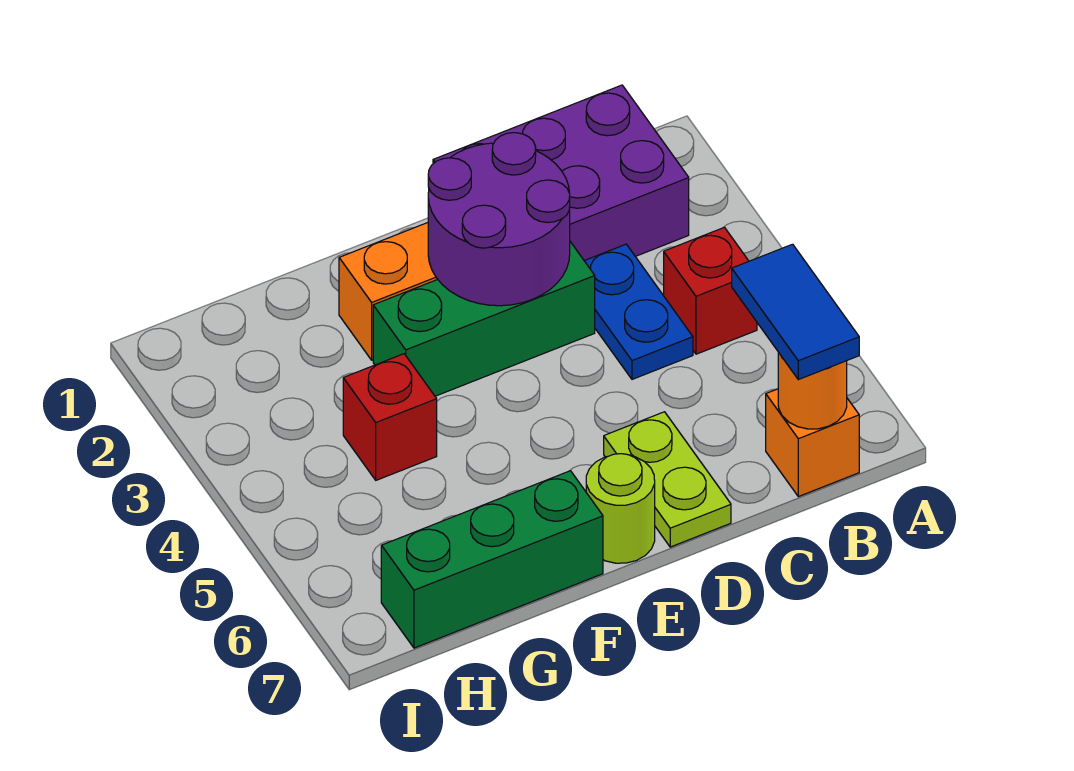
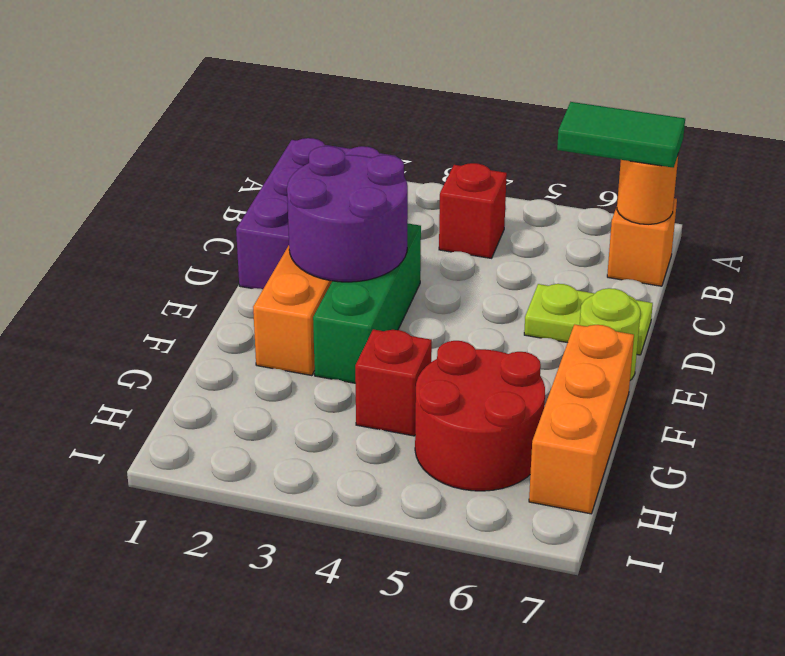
blue 1x2 tile [732,244,859,380] -> green 1x2 tile [557,102,685,168]
blue 1x2 plate [585,244,693,379] -> none
green 1x3 brick [381,471,603,648] -> orange 1x3 brick [529,324,634,514]
none -> red 2x2 round brick [415,341,545,491]

